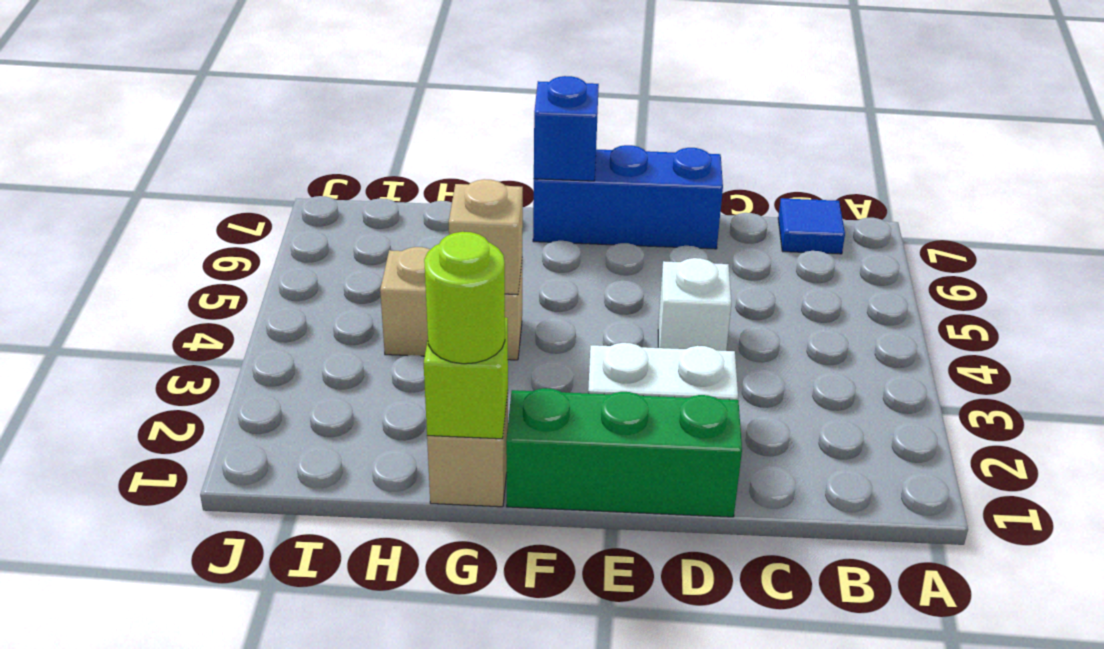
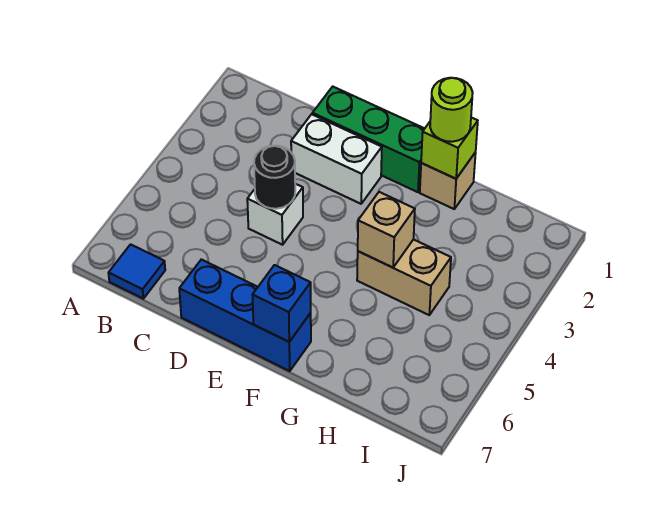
none -> black 1x1 round brick [254,146,295,209]

